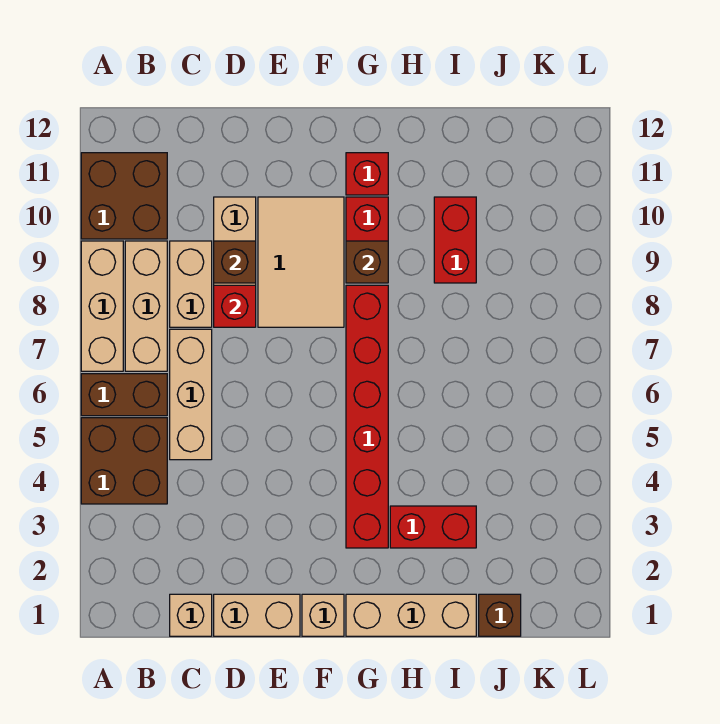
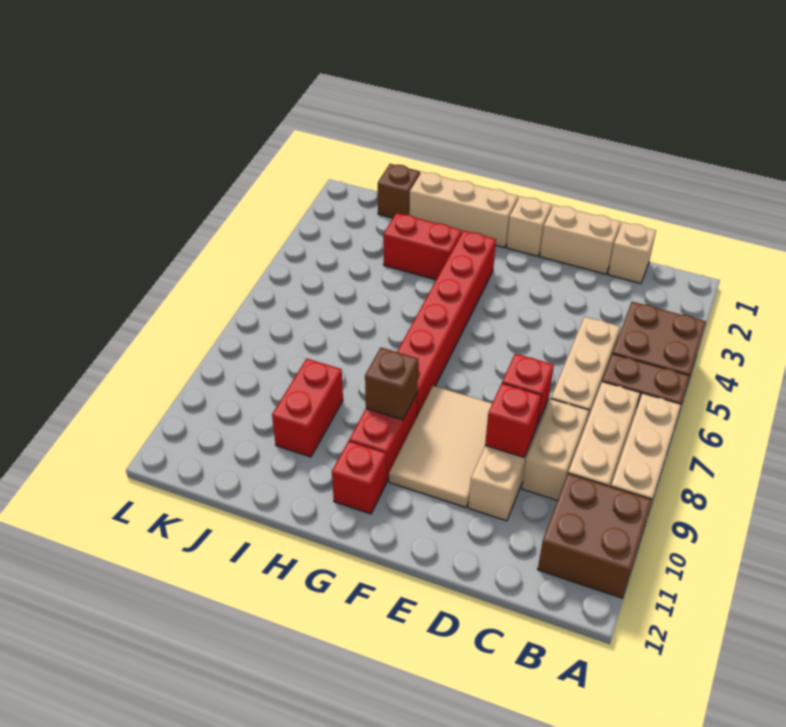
brown 1x1 brick [214,241,256,283] -> red 1x1 brick [485,383,541,457]

